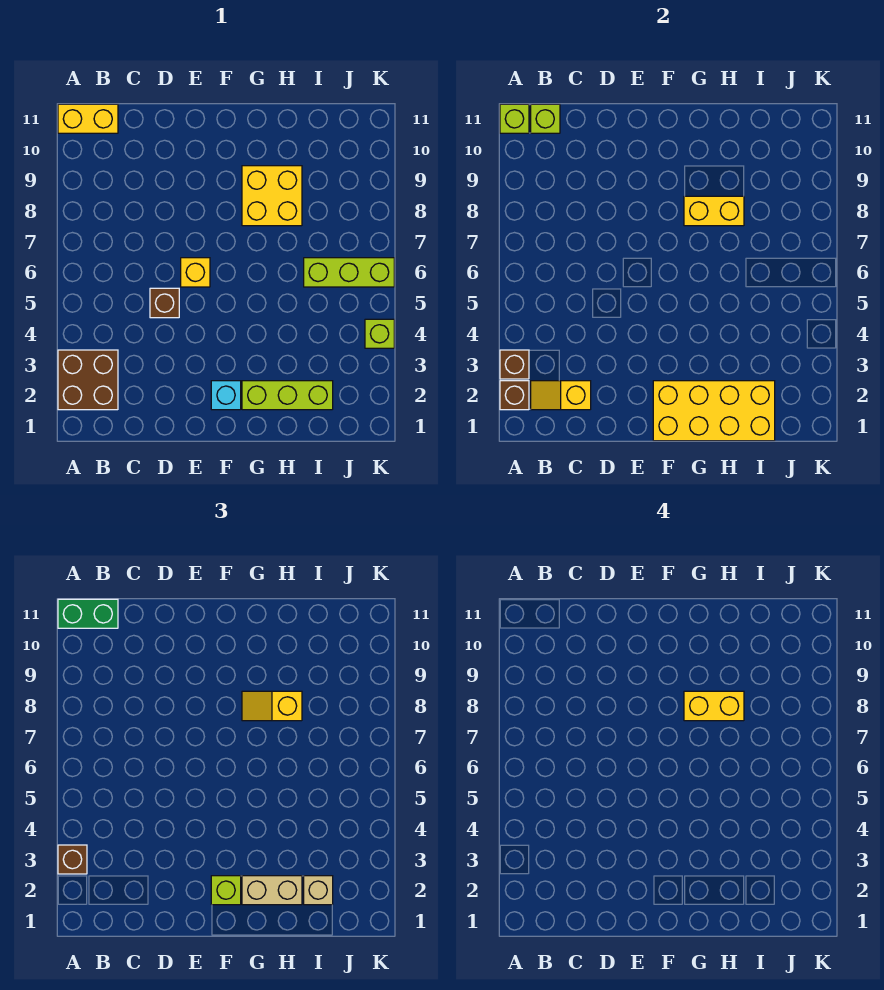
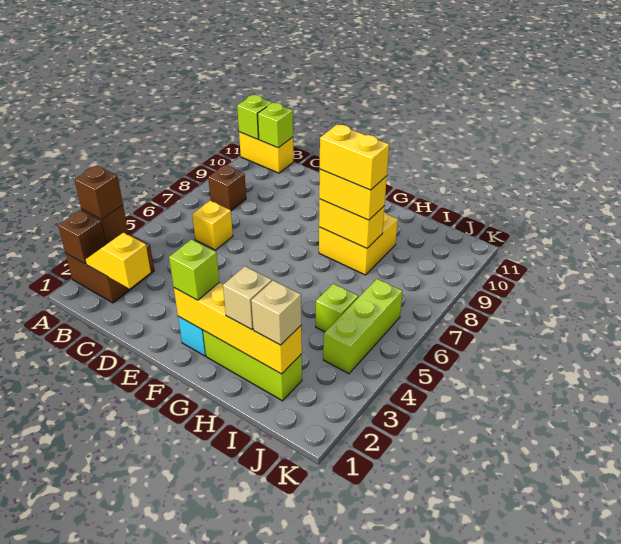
green 1x2 brick [58,599,118,628] -> none
brown 1x1 brick [150,288,179,318] -> brown 1x1 brick moved to [208,165,246,211]
yellow 1x1 brick [181,258,210,287] -> yellow 1x1 brick moved to [192,201,233,250]
yellow 2x4 brick [653,381,775,441] -> yellow 1x4 brick [174,283,302,374]
tan 1x2 brick [242,876,302,905] -> tan 1x1 brick [223,266,272,330]
yellow 1x2 slope [242,691,302,721] -> yellow 1x2 brick [319,169,387,220]
lime 1x3 brick [304,258,394,287] -> lime 1x3 brick turned to [323,279,403,374]
lime 1x1 brick [365,319,394,348] -> lime 1x1 brick moved to [316,284,358,332]

